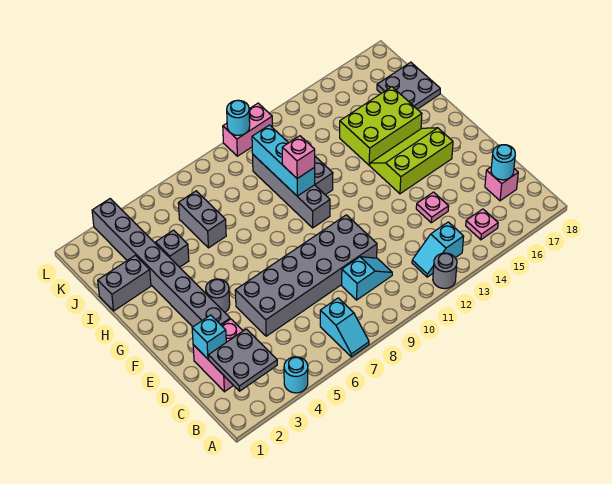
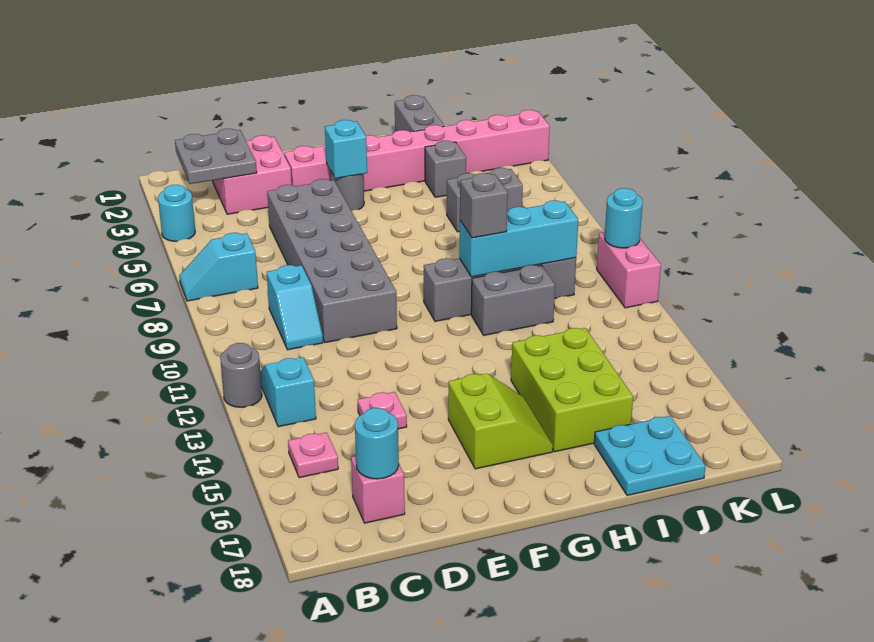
cyan 1x1 brick [192,315,226,359] -> cyan 1x1 brick moved to [325,120,367,178]
grey 1x8 brick [92,199,230,327] -> pink 1x8 brick [284,110,550,191]
lime 2x3 slope [370,128,453,194] -> lime 2x2 slope [448,373,553,469]
pink 1x1 brick [282,136,315,179] -> grey 1x1 brick [460,173,508,238]
grey 2x2 plate [377,62,440,109] -> cyan 2x2 plate [594,416,706,496]

